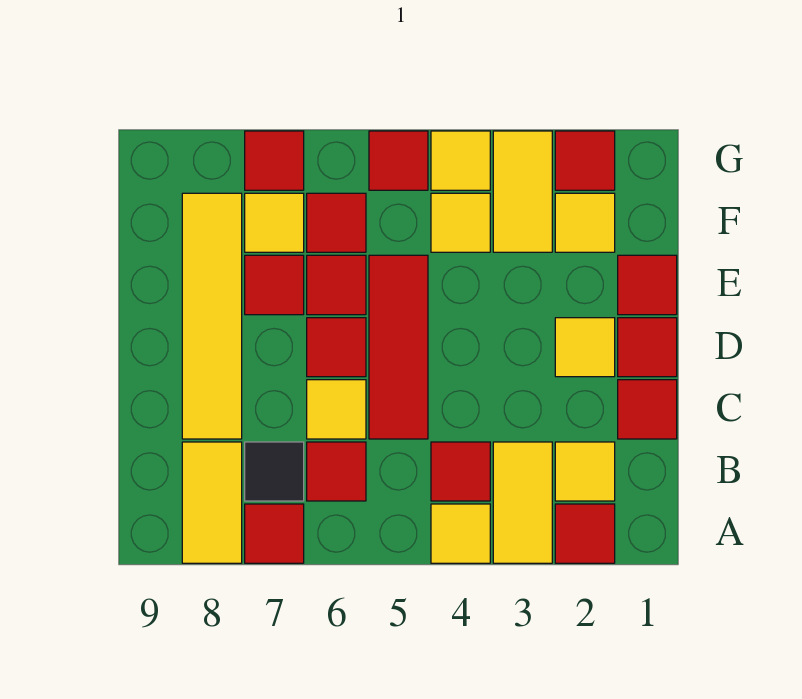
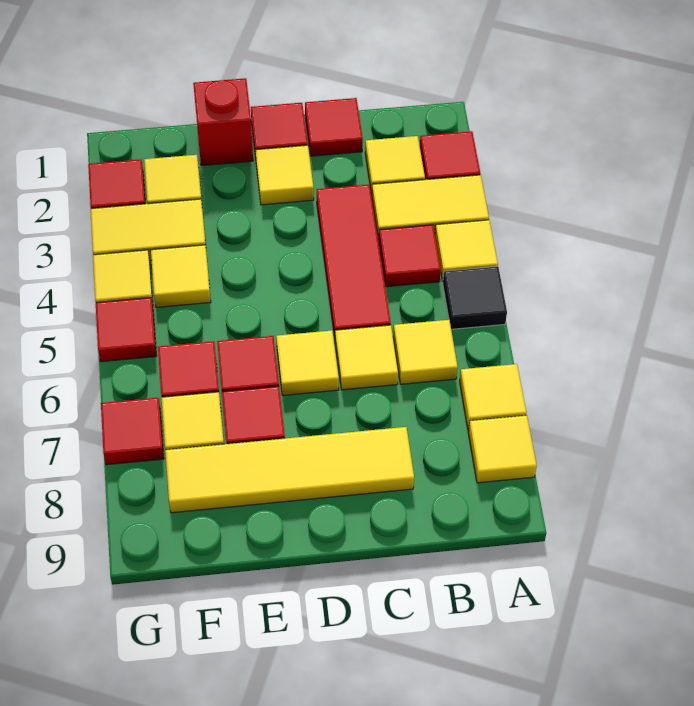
red 1x1 tile [245,504,304,563] -> yellow 1x1 tile [460,364,526,430]
yellow 1x2 tile [182,442,242,563] -> yellow 1x1 tile [468,415,537,483]
red 1x1 tile [307,442,366,501] -> yellow 1x1 tile [393,320,458,384]
black 1x1 tile [245,442,304,501] -> black 1x1 tile moved to [443,266,507,329]
red 1x3 tile [369,255,428,439] -> red 1x3 tile turned to [317,185,391,337]
red 1x1 tile [307,318,366,377] -> yellow 1x1 tile [276,330,339,395]
red 1x1 tile [618,255,677,315] -> red 1x1 brick [193,78,253,166]

